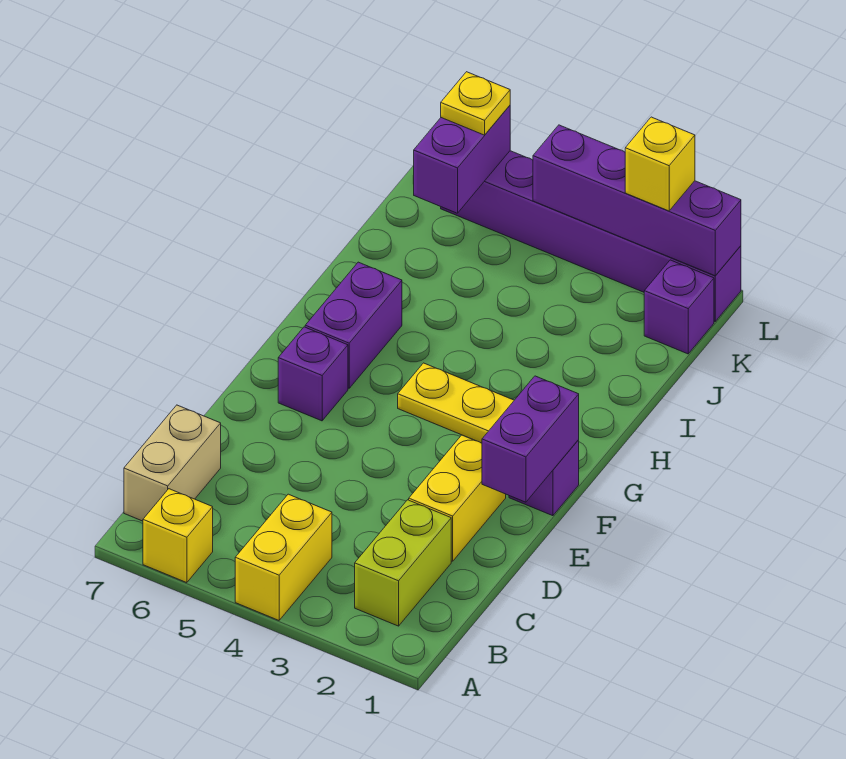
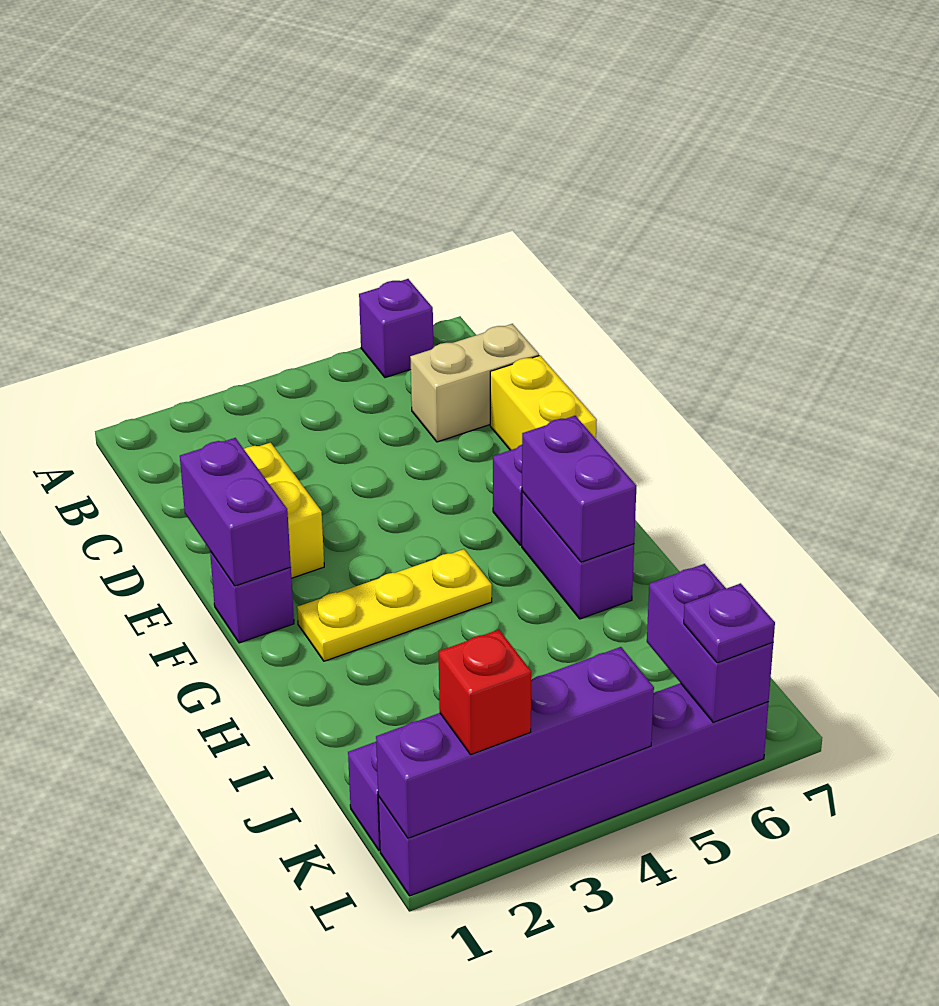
yellow 1x2 brick [235,494,332,620] -> yellow 1x2 brick moved to [490,356,597,450]
yellow 1x1 brick [143,489,213,583] -> purple 1x1 brick [359,279,433,378]
lime 1x2 brick [355,500,451,626] -> none
tan 1x2 brick [124,405,221,521] -> tan 1x2 brick turned to [410,324,539,442]
none -> purple 1x2 brick [522,416,636,562]
yellow 1x1 brick [625,117,695,211] -> red 1x1 brick [439,630,531,755]
yellow 1x1 plate [441,72,510,135] -> purple 1x1 plate [684,583,775,663]

